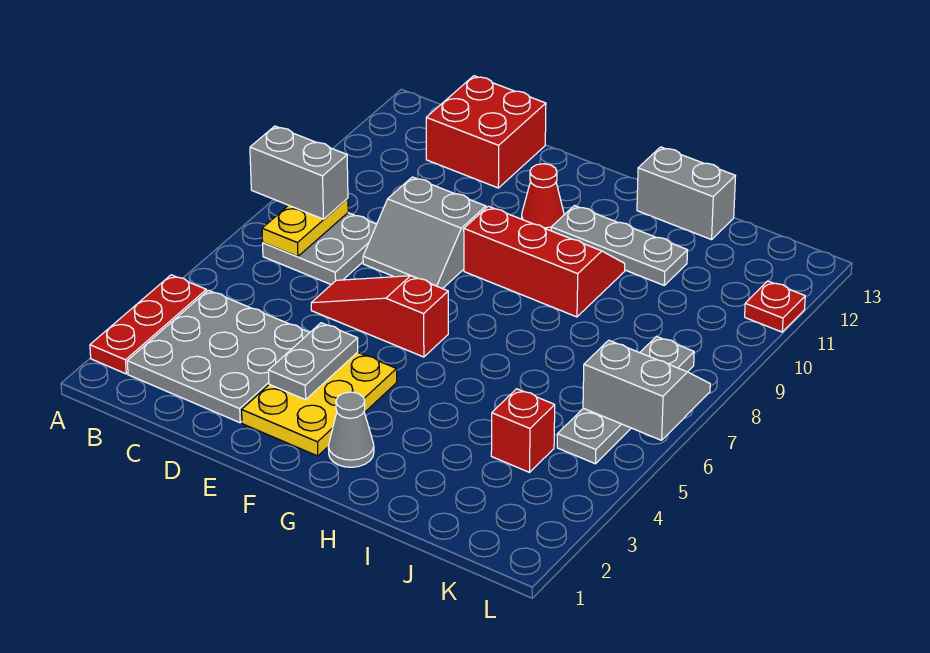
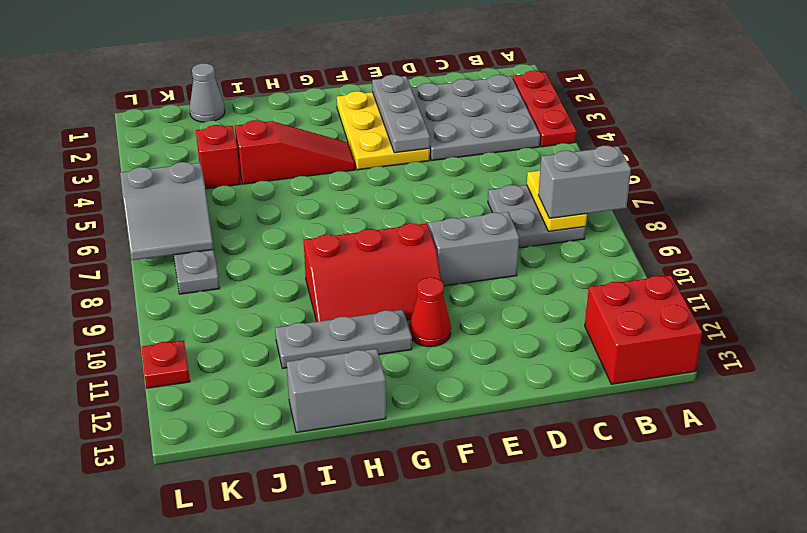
red 2x2 brick [426,76,546,188] -> red 2x2 brick moved to [585,275,702,384]
red 1x3 slope [311,276,448,357] -> red 1x3 slope moved to [235,120,355,184]
grey 1x2 plate [268,323,358,400] -> grey 1x3 plate [372,75,430,153]
grey 1x1 cone [328,392,374,467] -> grey 1x1 cone moved to [190,63,225,122]

